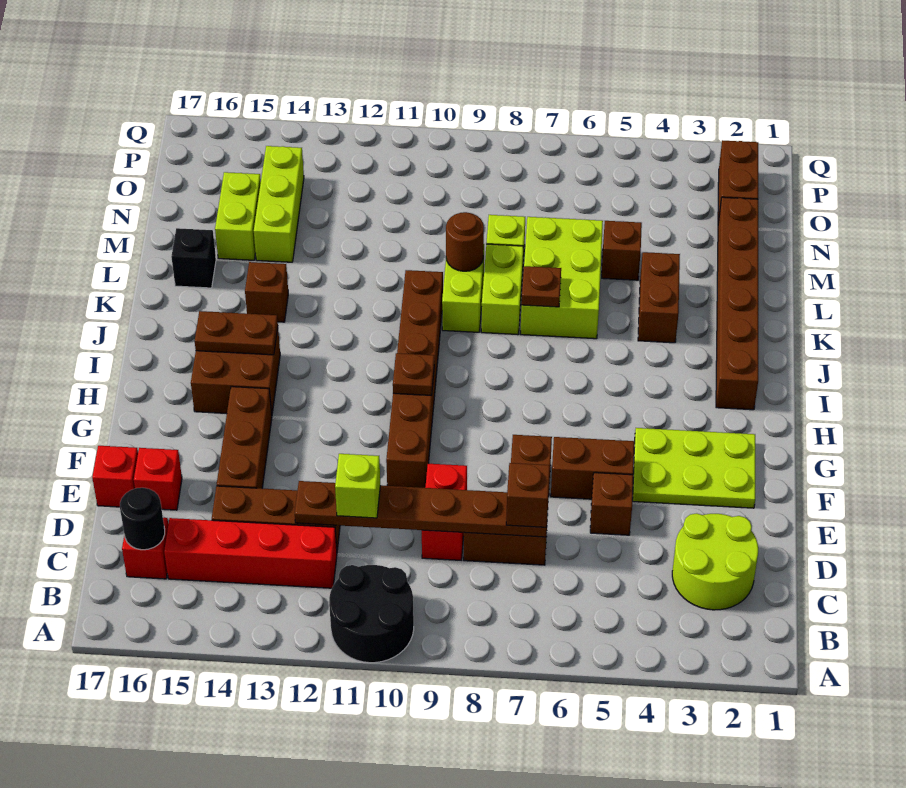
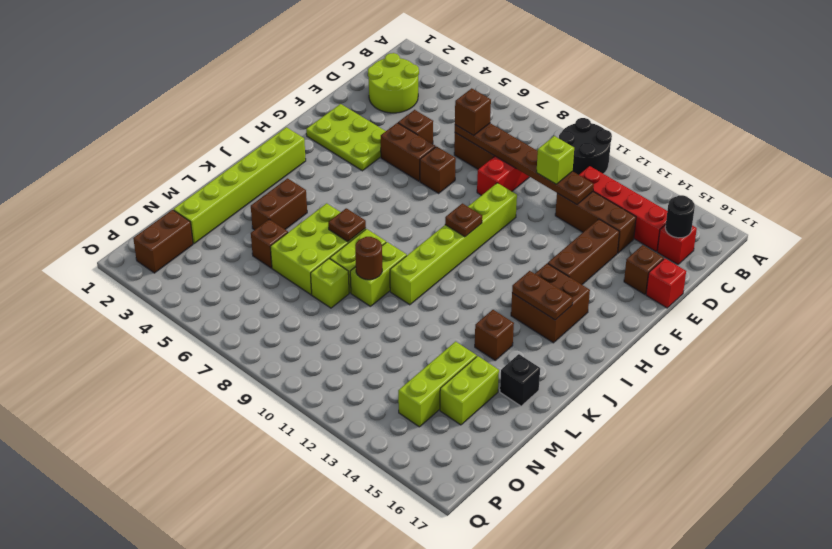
red 1x1 brick [134,448,182,510] -> brown 1x1 brick [624,245,664,294]
brown 1x6 brick [386,270,443,488] -> lime 1x6 brick [390,183,517,305]
brown 1x6 brick [716,197,758,410] -> lime 1x6 brick [173,127,306,244]

